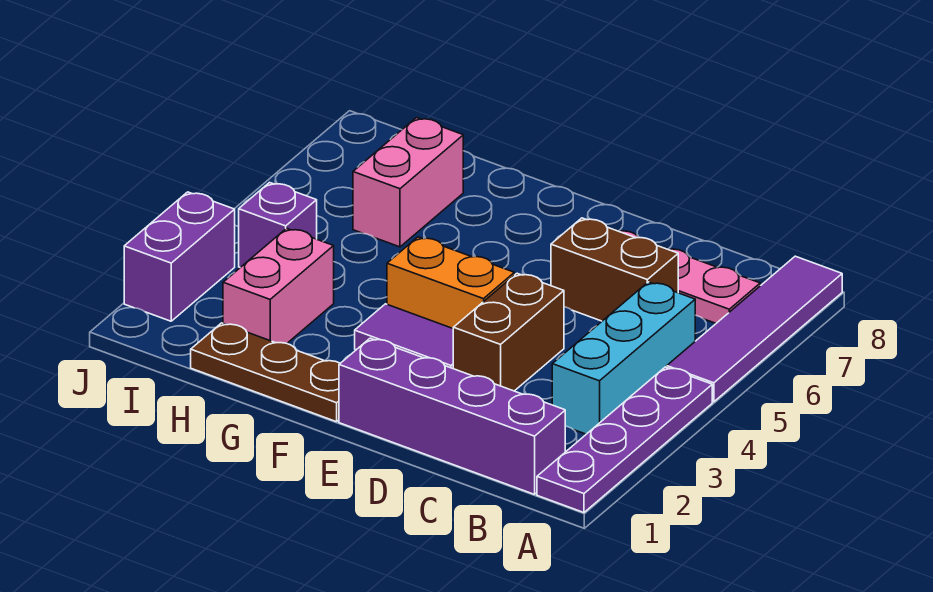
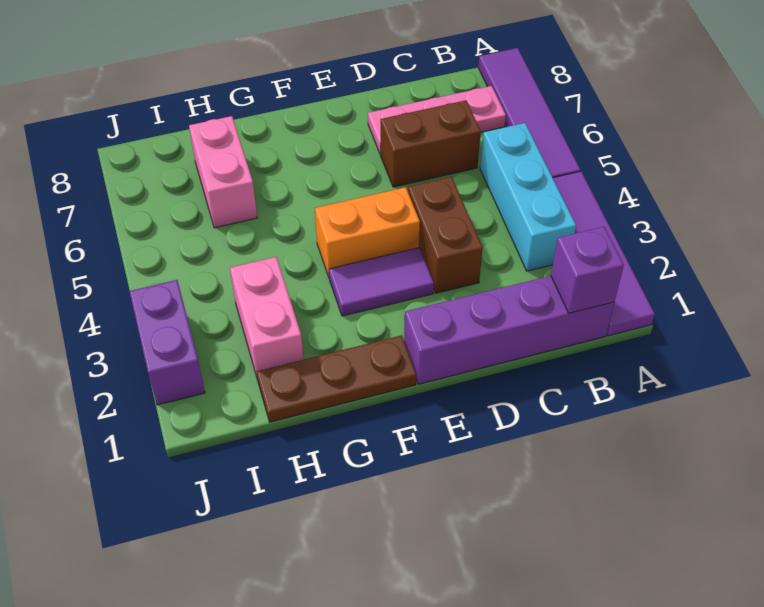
purple 1x4 plate [537,367,712,513] -> purple 1x4 tile [553,171,655,336]
purple 1x1 brick [239,183,317,267] -> purple 1x1 brick moved to [551,227,624,313]

